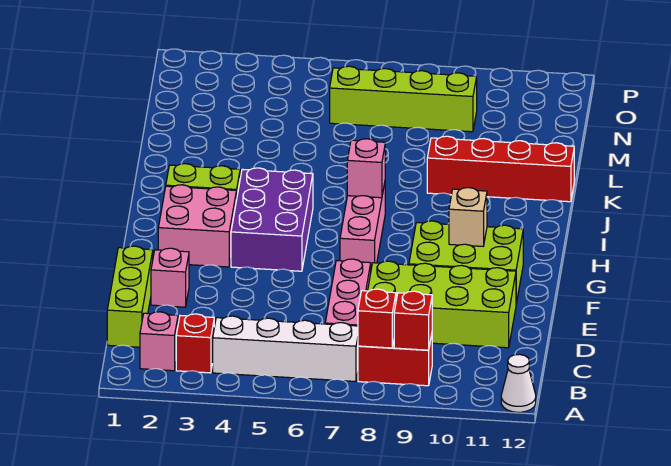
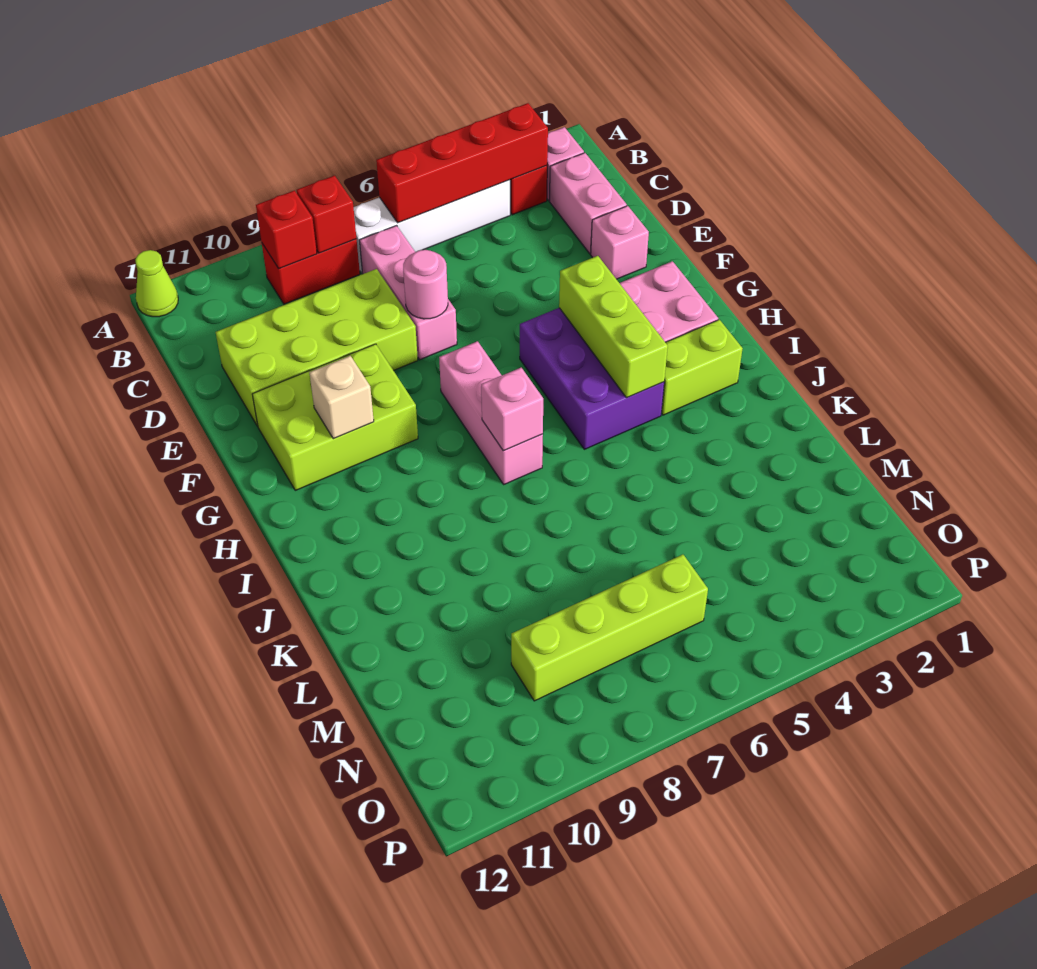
white 1x1 cone [501,354,536,412] -> lime 1x1 cone [135,250,178,317]
lime 1x3 brick [107,246,153,347] -> lime 1x3 brick moved to [559,256,668,398]
none -> pink 1x2 brick [549,153,627,254]
none -> pink 1x1 round brick [403,250,448,319]
red 1x4 brick [427,136,574,202] -> red 1x4 brick moved to [376,103,548,223]

